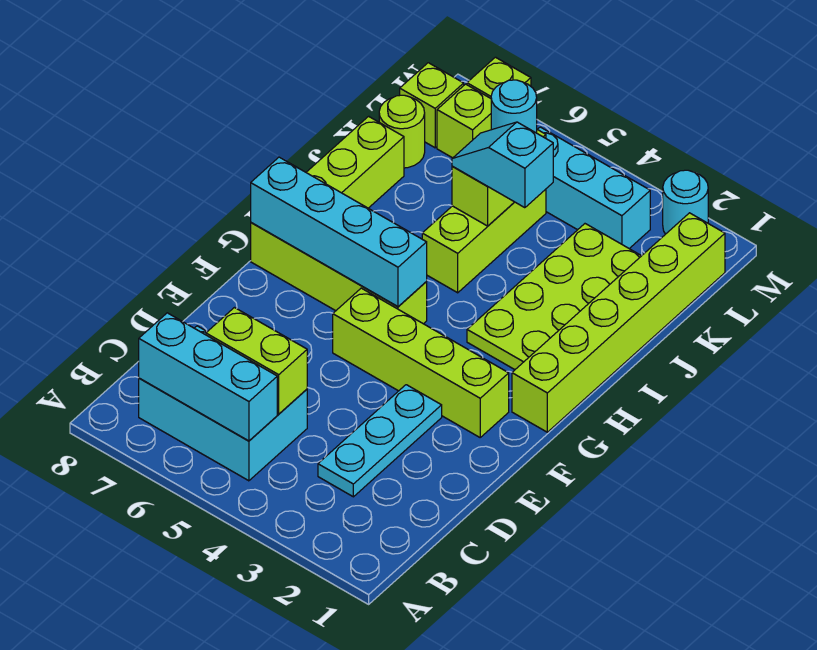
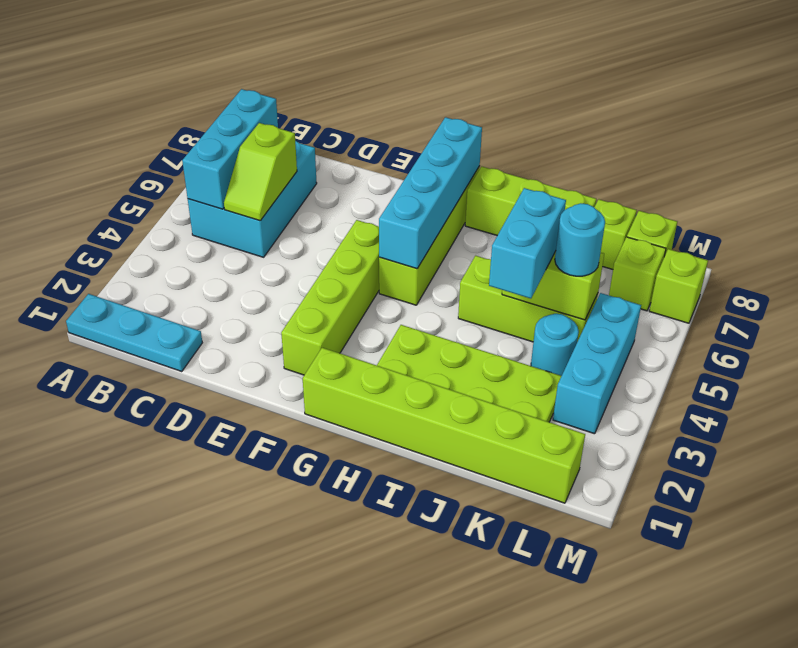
cyan 1x3 plate [318,385,442,497] -> cyan 1x3 plate moved to [66,294,202,372]
lime 1x2 brick [206,308,307,414] -> lime 1x2 slope [224,123,297,221]
cyan 1x2 slope [452,122,553,208] -> cyan 1x2 brick [489,188,566,298]
lime 1x1 round brick [379,95,425,168] -> lime 1x1 brick [594,199,637,269]
cyan 1x1 round brick [663,170,708,234] -> cyan 1x1 round brick moved to [531,314,579,376]

